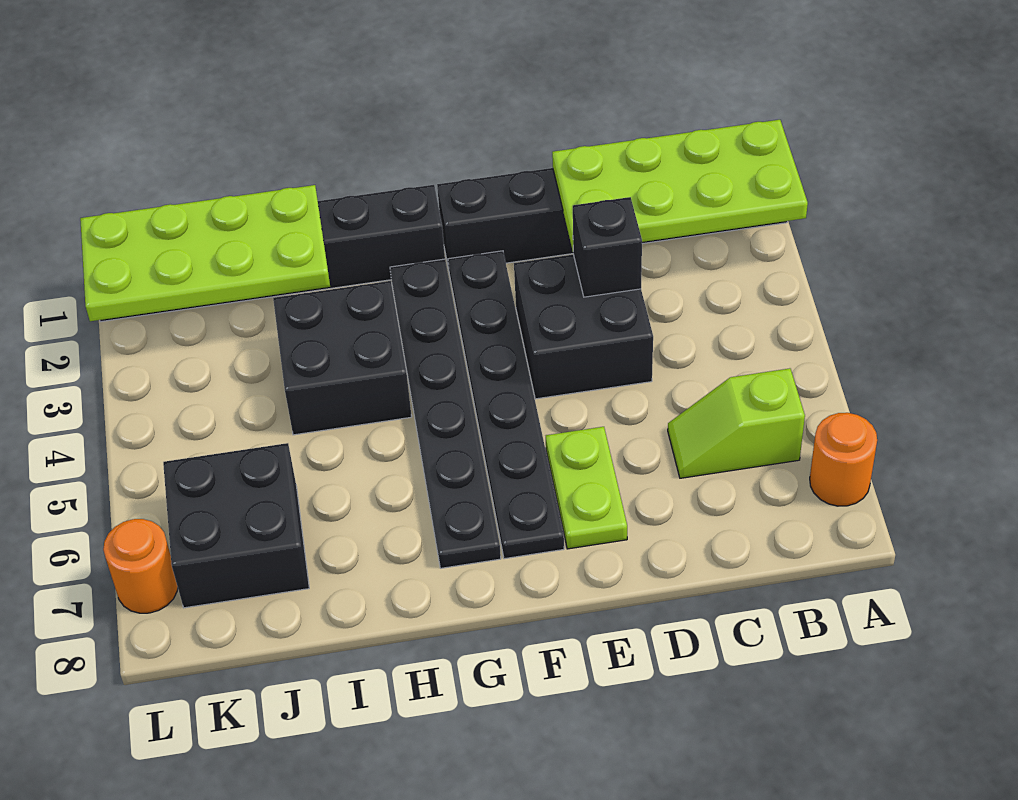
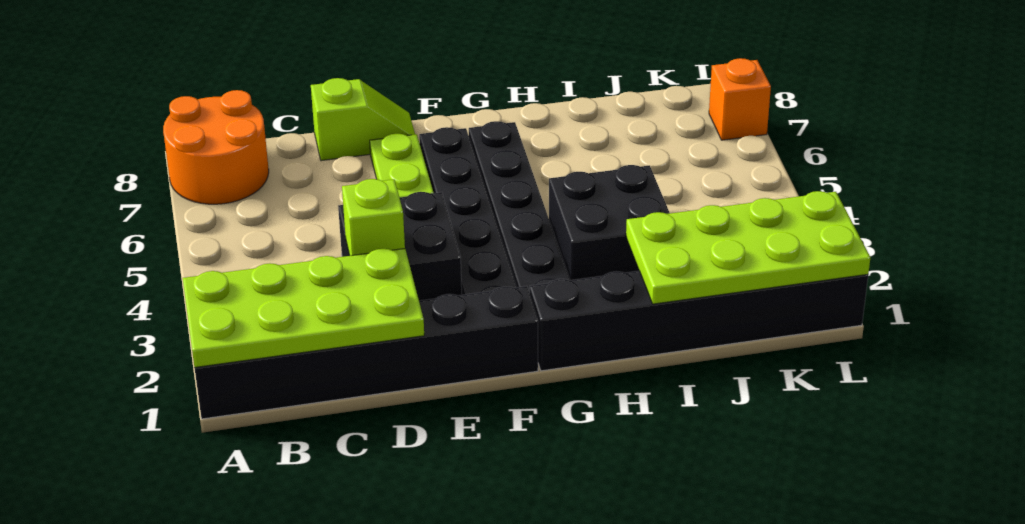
orange 1x1 round brick [810,413,877,506] -> orange 2x2 round brick [163,90,269,204]
lime 1x2 slope [668,368,805,478] -> lime 1x2 slope moved to [311,78,415,161]
black 1x1 brick [573,197,642,297] -> lime 1x1 brick [342,179,405,256]
black 2x2 brick [163,443,309,608] -> none
orange 1x1 round brick [103,519,178,613] -> orange 1x1 brick [709,58,771,140]

